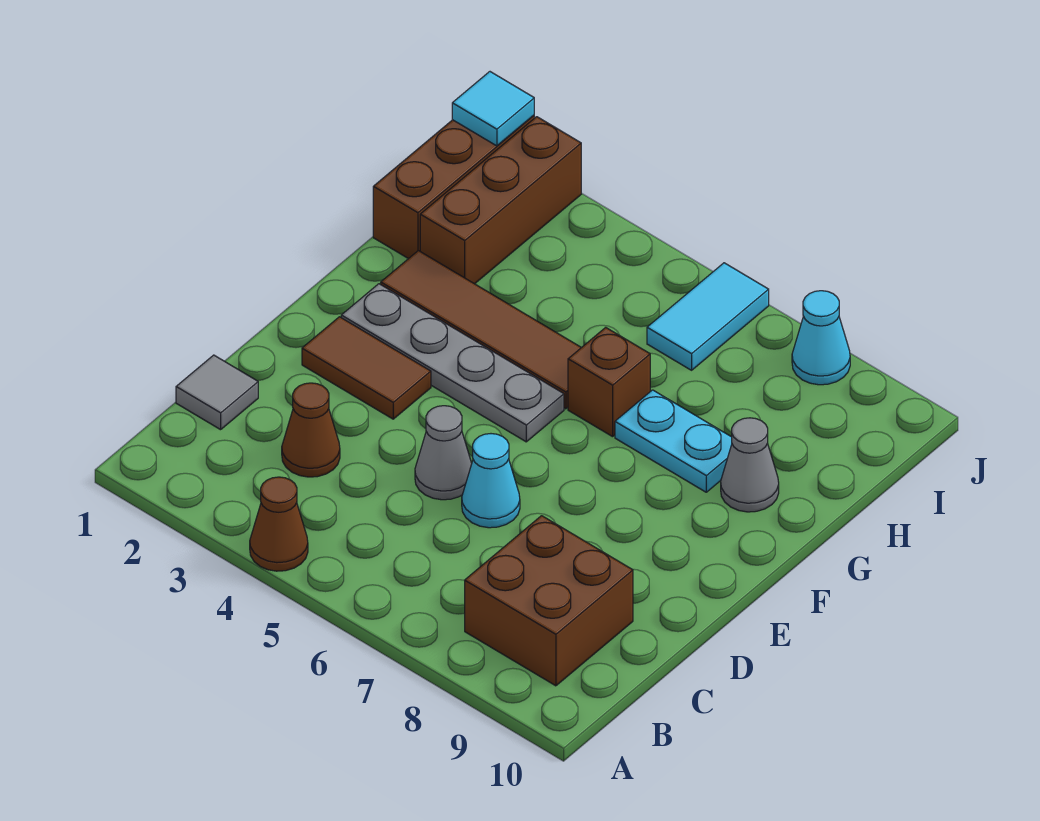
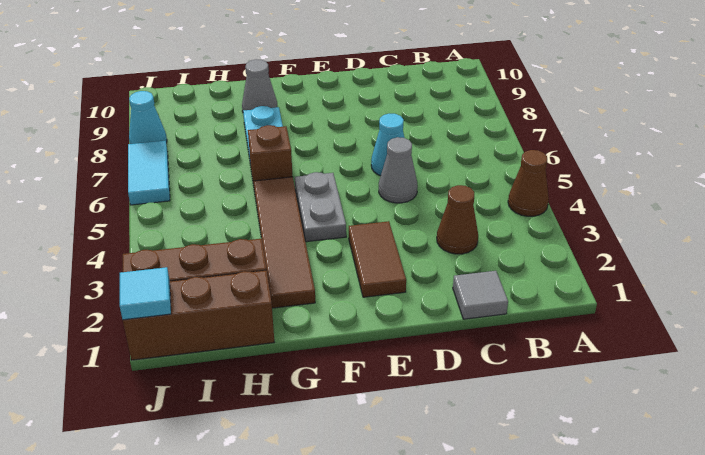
brown 2x2 brick [465,516,633,686] -> none
grey 1x4 plate [341,284,564,442] -> grey 1x2 plate [295,172,346,242]
cyan 1x2 tile [647,263,769,370] -> cyan 1x2 tile turned to [128,141,170,205]

